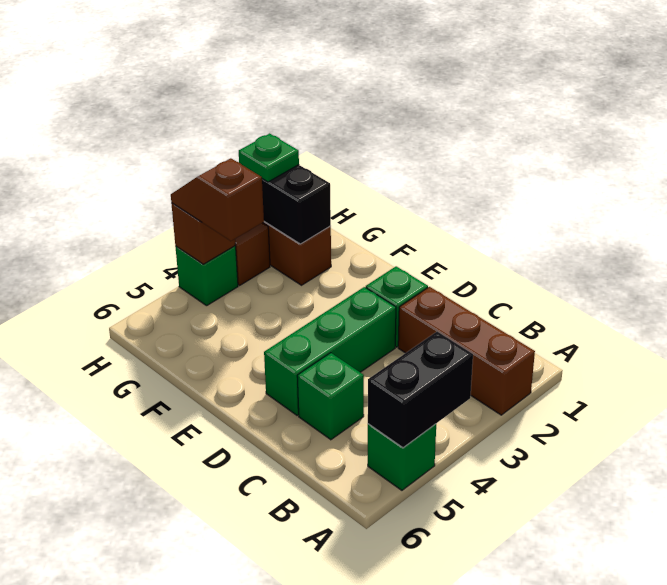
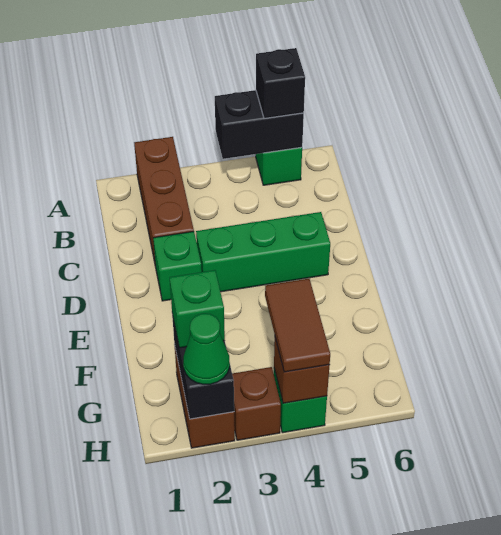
none -> black 1x1 brick [256,48,305,118]
green 1x1 brick [297,353,364,440] -> green 1x1 brick moved to [170,270,225,348]
brown 1x2 slope [171,158,264,241] -> brown 1x2 tile [265,279,330,372]
green 1x1 plate [239,133,299,182] -> green 1x1 cone [183,314,230,384]

